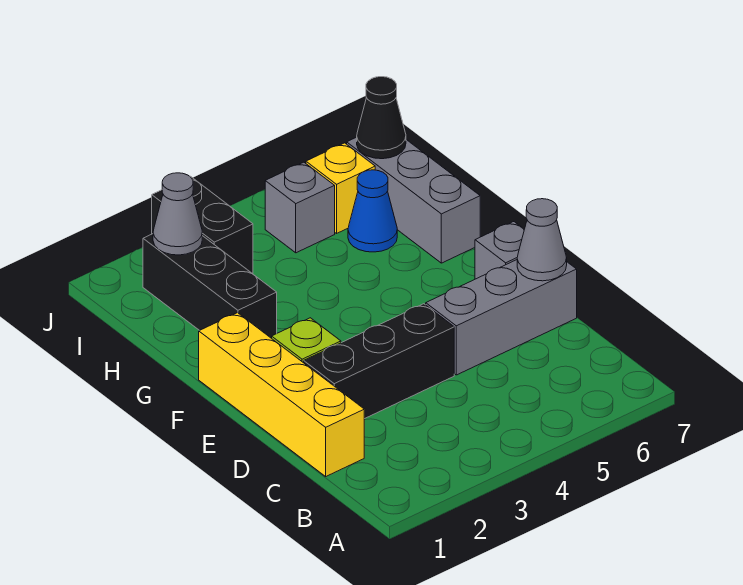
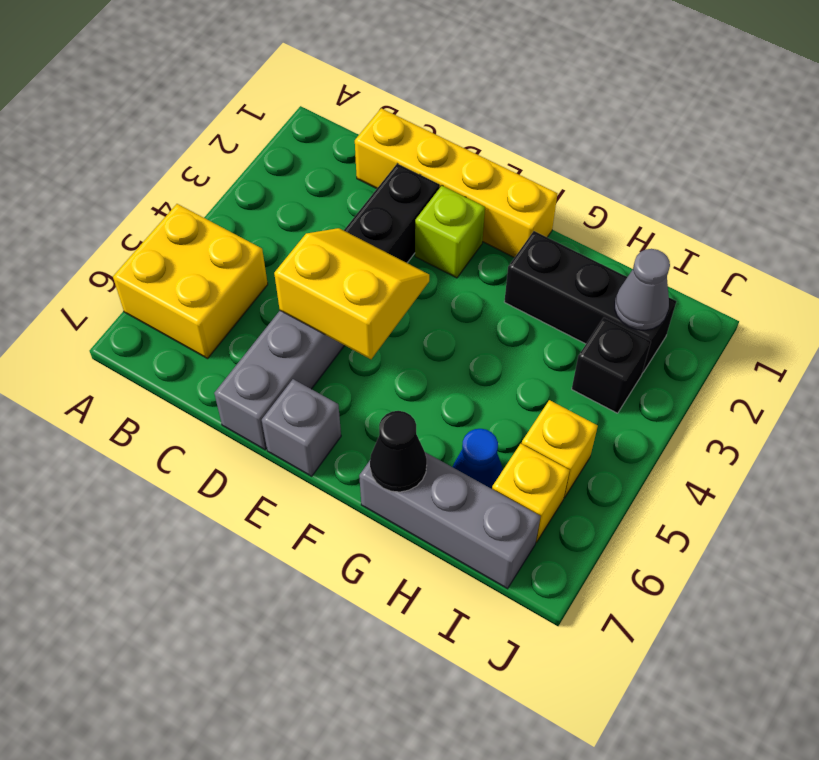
none -> yellow 2x2 brick [113,204,268,359]
none -> yellow 2x2 slope [274,228,429,359]
grey 1x1 cone [517,199,567,281] -> none
black 1x2 brick [152,176,253,274] -> black 1x1 brick [572,318,651,413]
grey 1x1 brick [265,162,335,253] -> yellow 1x1 brick [522,400,598,498]
black 1x1 cone [357,77,406,159] -> black 1x1 cone moved to [370,411,427,492]

